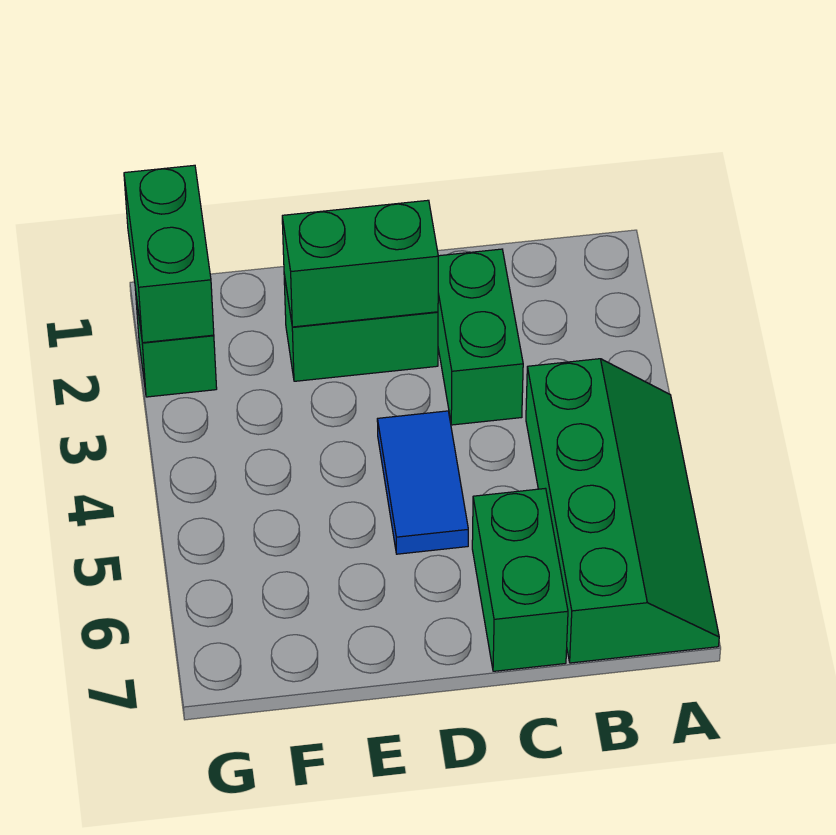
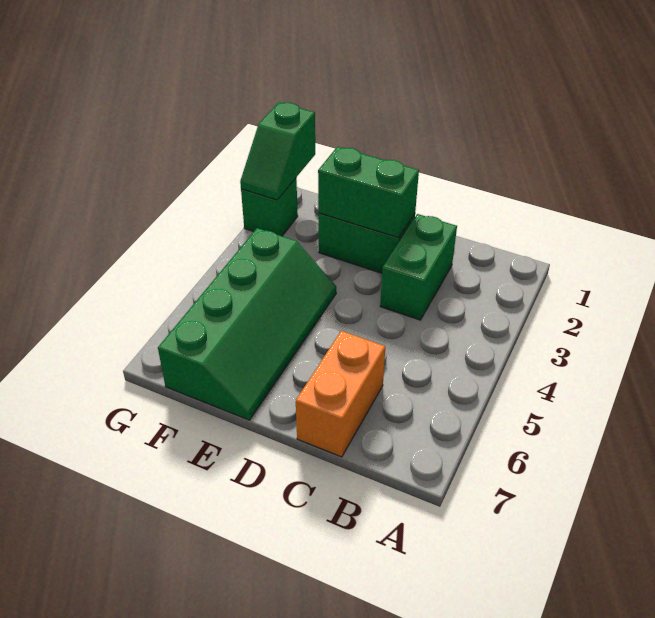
green 2x4 slope [526,359,719,663] -> green 2x4 slope moved to [158,228,336,420]
green 1x2 brick [472,488,568,671] -> orange 1x2 brick [296,331,385,457]
blue 1x2 tile [377,411,468,554] -> none
green 1x2 brick [124,165,214,343] -> green 1x2 slope [240,103,315,200]

